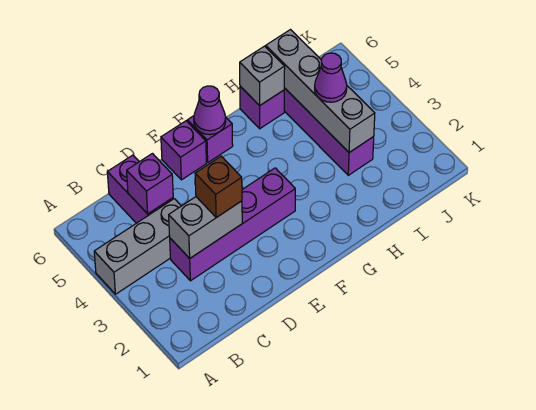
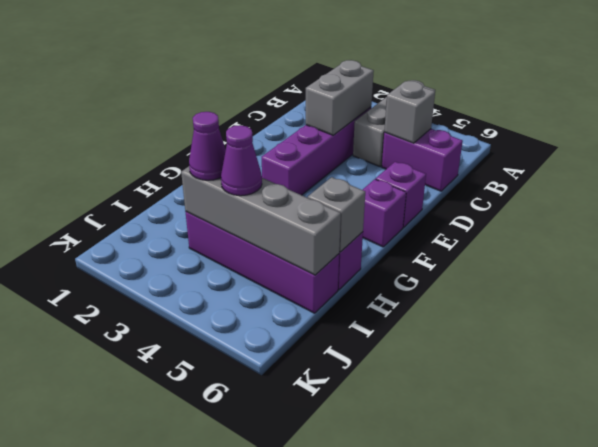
purple 1x1 brick [127,154,173,214] -> grey 1x1 brick [384,81,435,143]
brown 1x1 brick [195,156,242,217] -> none
purple 1x1 cone [194,86,226,135] -> purple 1x1 cone moved to [189,112,226,180]

